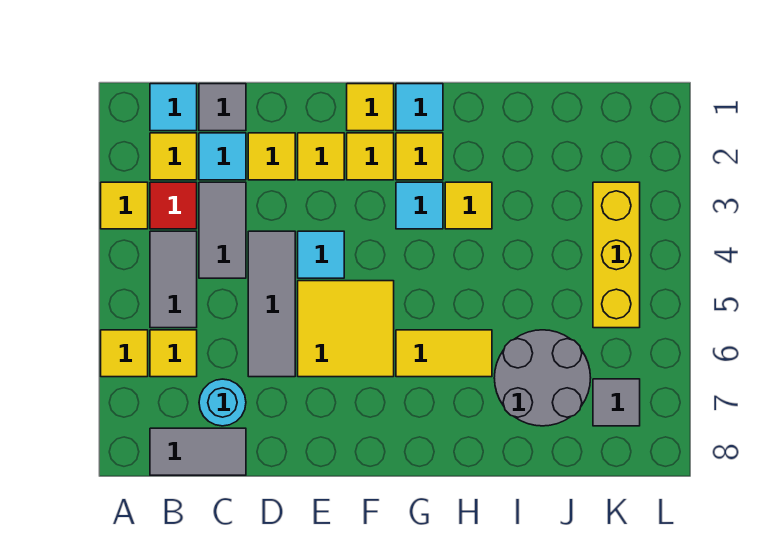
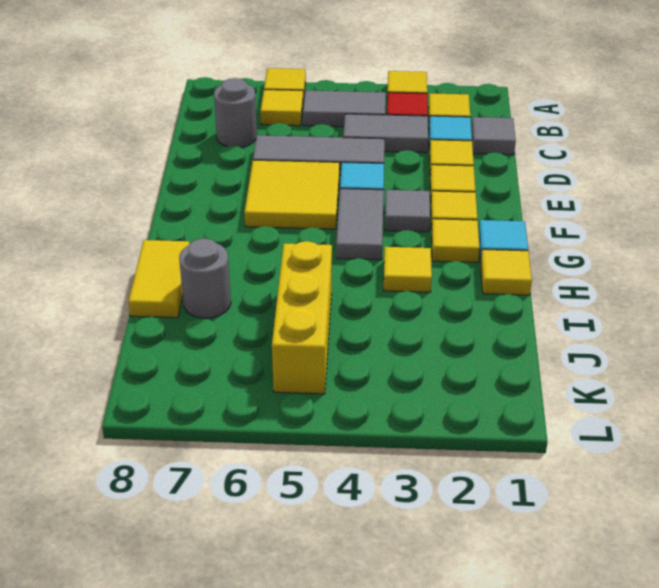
cyan 1x1 tile [150,84,197,131] -> none
grey 1x2 tile [150,428,246,475] -> grey 1x2 tile moved to [336,189,384,260]
cyan 1x1 round brick [199,379,246,426] -> grey 1x1 round brick [214,78,257,147]
yellow 1x1 tile [347,84,394,131] -> yellow 1x1 tile moved to [481,249,532,295]
cyan 1x1 tile [396,182,443,229] -> none
yellow 1x2 tile [396,330,492,377] -> yellow 1x2 tile moved to [128,240,189,318]
grey 2x2 round brick [494,330,591,426] -> grey 1x1 round brick [179,238,231,318]
yellow 1x3 brick [593,182,640,328] -> yellow 1x3 brick turned to [272,241,332,394]
grey 1x1 tile [593,379,640,426] -> grey 1x1 tile moved to [385,190,430,232]

